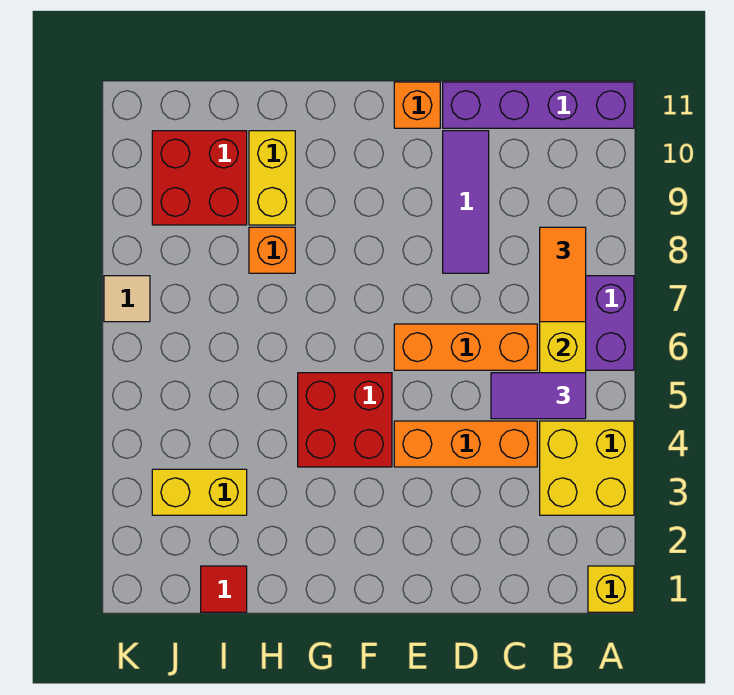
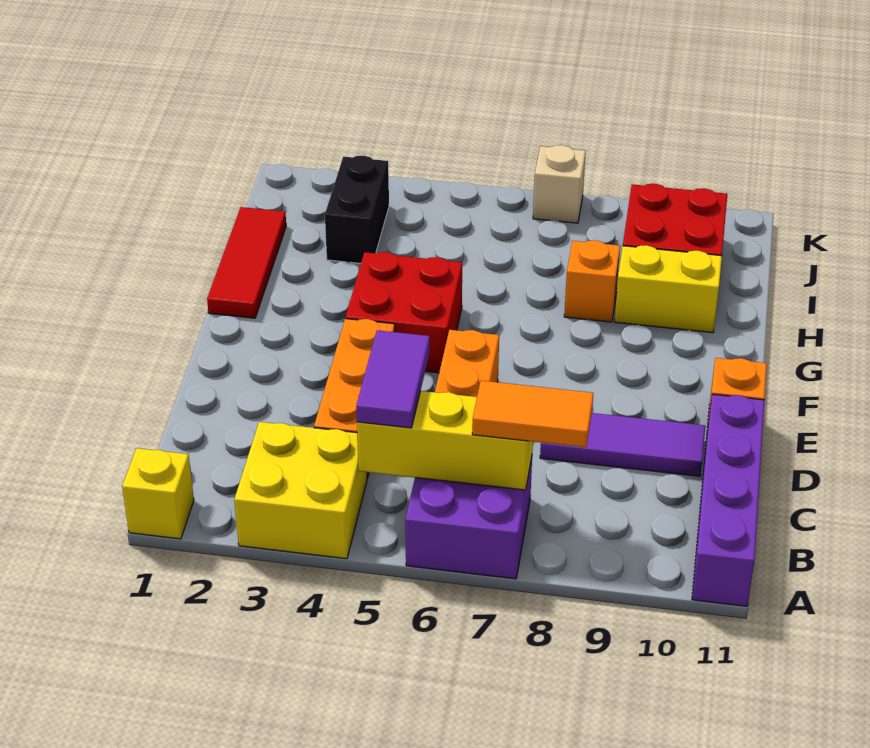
red 1x1 tile [201,566,247,612] -> red 1x3 tile [207,207,286,318]
yellow 1x2 brick [152,469,247,515] -> black 1x2 brick [325,156,389,263]
tan 1x1 tile [104,276,150,322] -> tan 1x1 brick [533,145,586,223]

